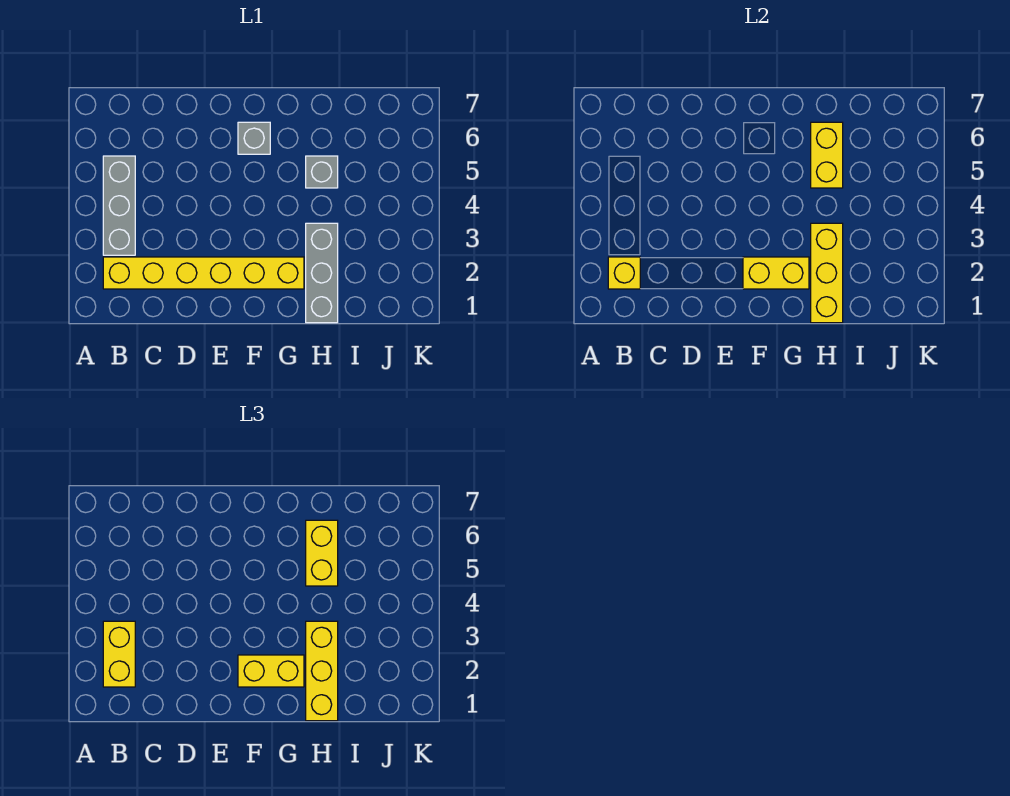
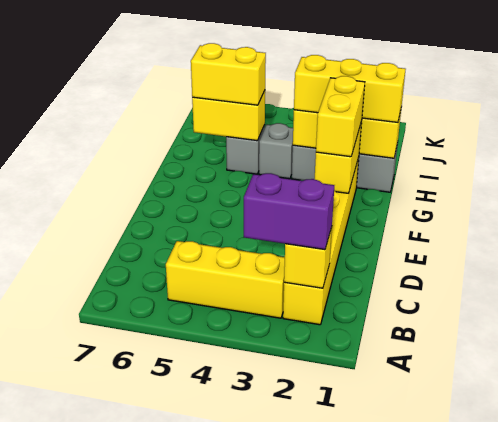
yellow 1x2 brick [103,621,135,687] -> purple 1x2 brick [244,173,334,250]
grey 1x3 brick [103,156,135,255] -> yellow 1x3 brick [166,241,285,318]
grey 1x1 brick [238,122,270,154] -> grey 1x1 brick moved to [259,123,293,179]

